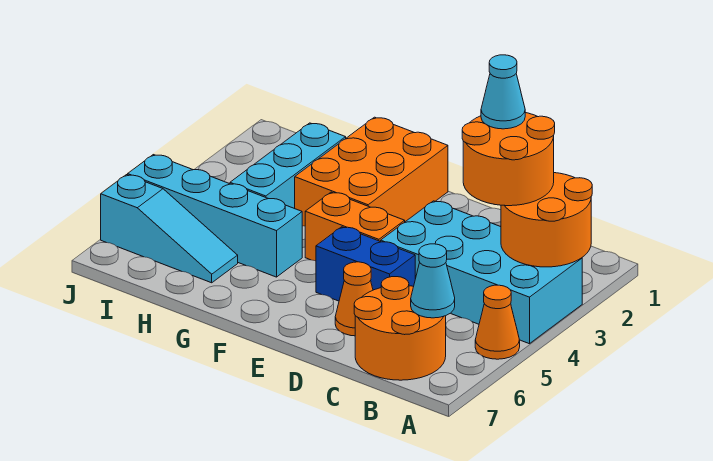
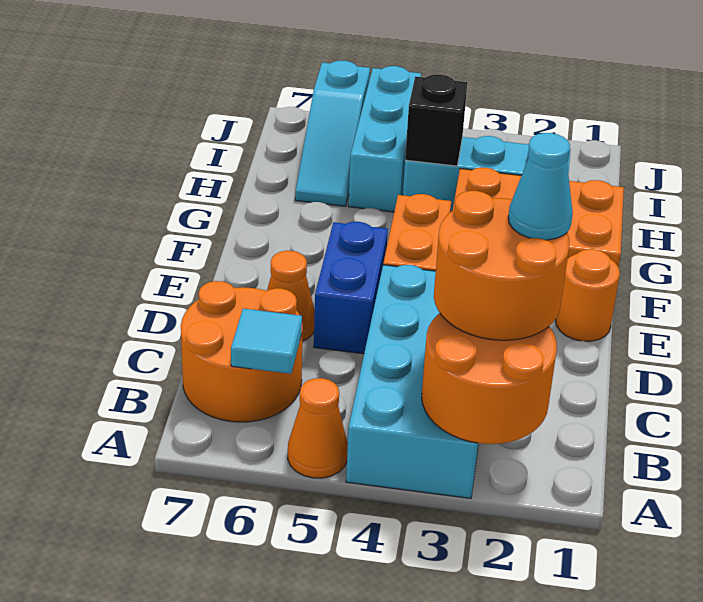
cyan 1x1 cone [411,244,455,318] -> cyan 1x1 tile [231,309,302,374]
none -> orange 1x1 round brick [556,249,620,341]
cyan 1x4 brick [128,155,302,277] -> cyan 1x3 brick [348,66,421,212]
none -> black 1x1 brick [405,75,467,166]

